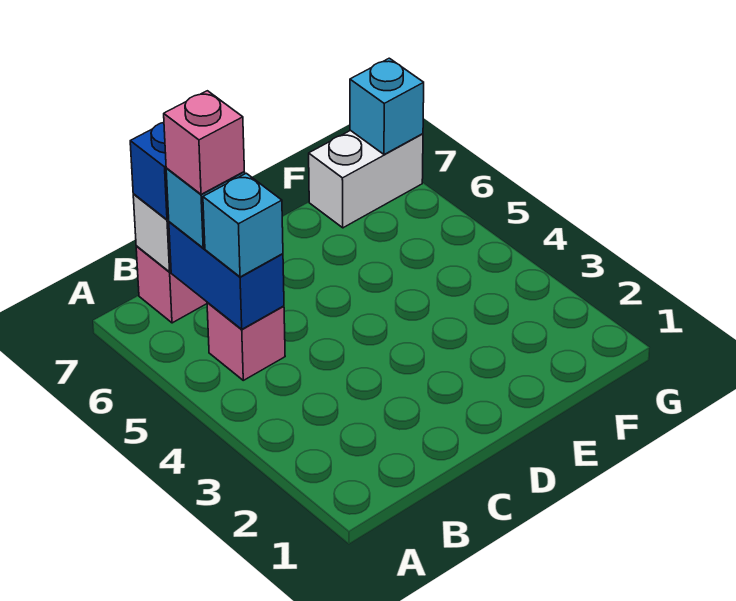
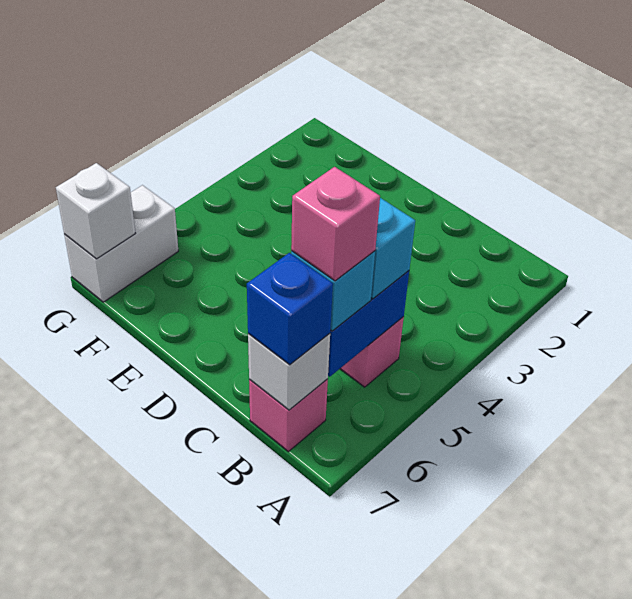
white 1x2 brick [309,130,423,228] -> white 1x2 brick turned to [64,185,178,302]
cyan 1x1 brick [350,58,424,155] -> white 1x1 brick [56,163,135,259]

